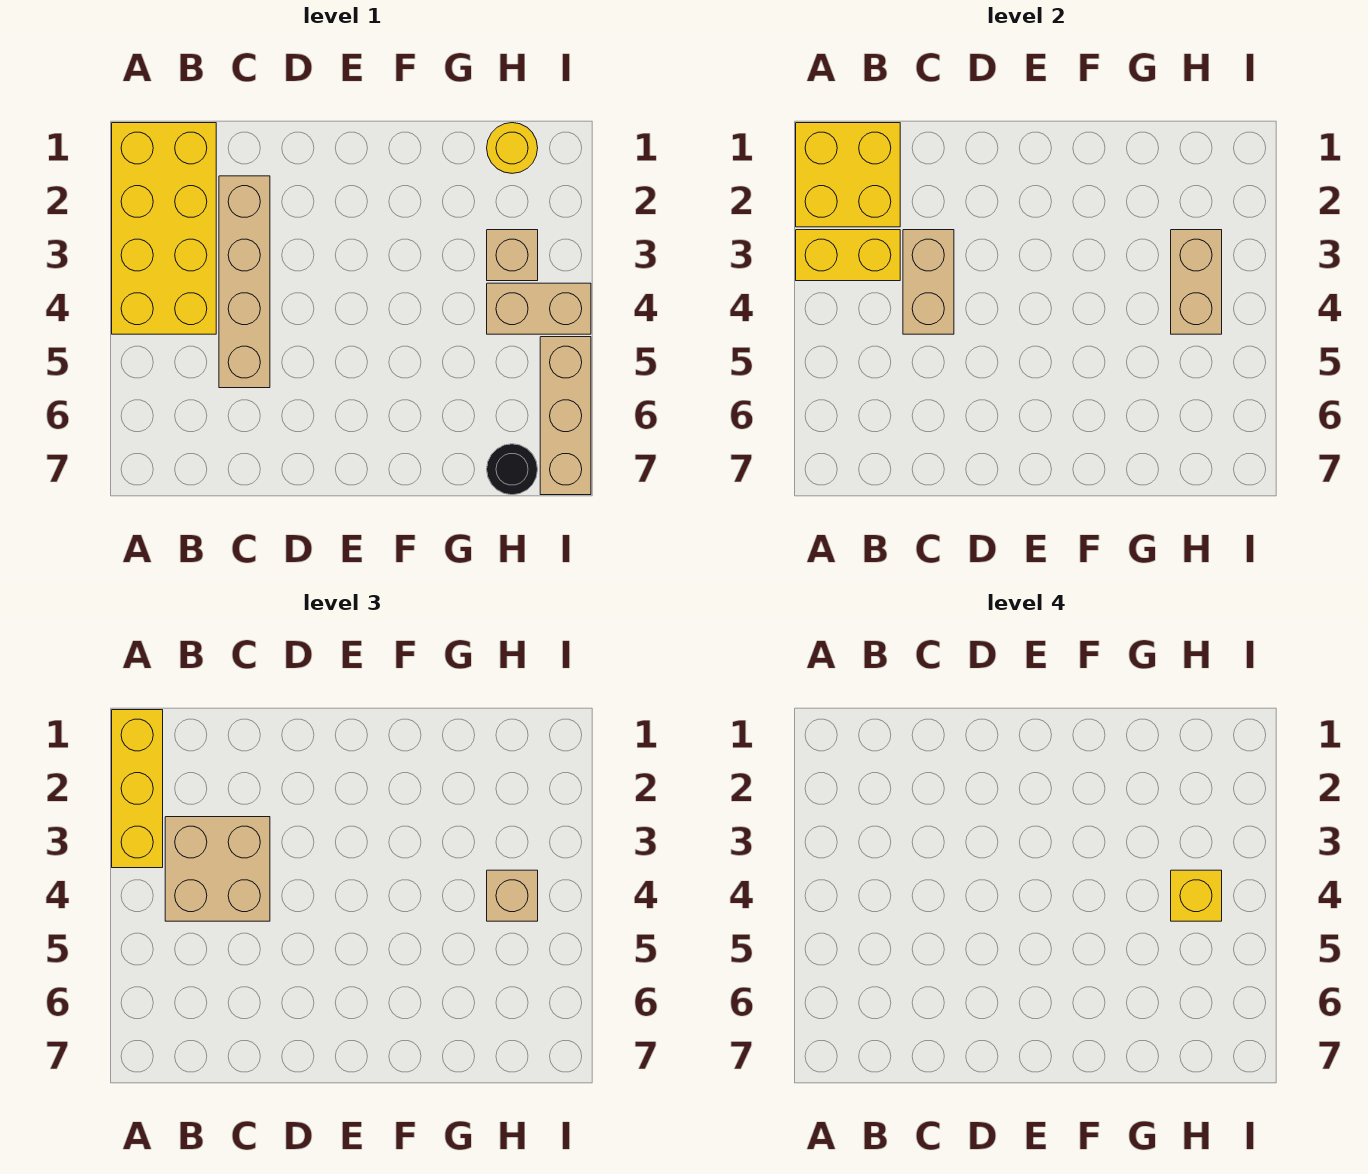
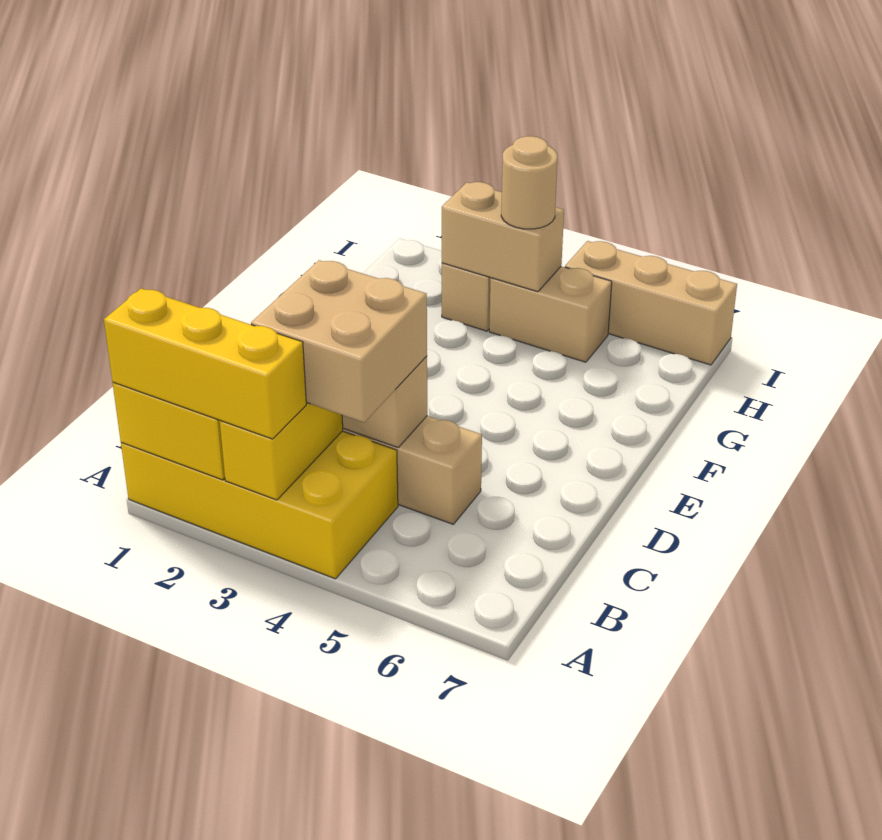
yellow 1x1 round brick [487,123,538,173] -> none
tan 1x2 brick [487,283,591,334] -> tan 1x2 brick turned to [489,266,612,362]
tan 1x1 brick [487,870,538,921] -> tan 1x1 round brick [501,136,557,229]
yellow 1x1 brick [1171,870,1222,921] -> none
black 1x1 round brick [487,444,538,495] -> none

